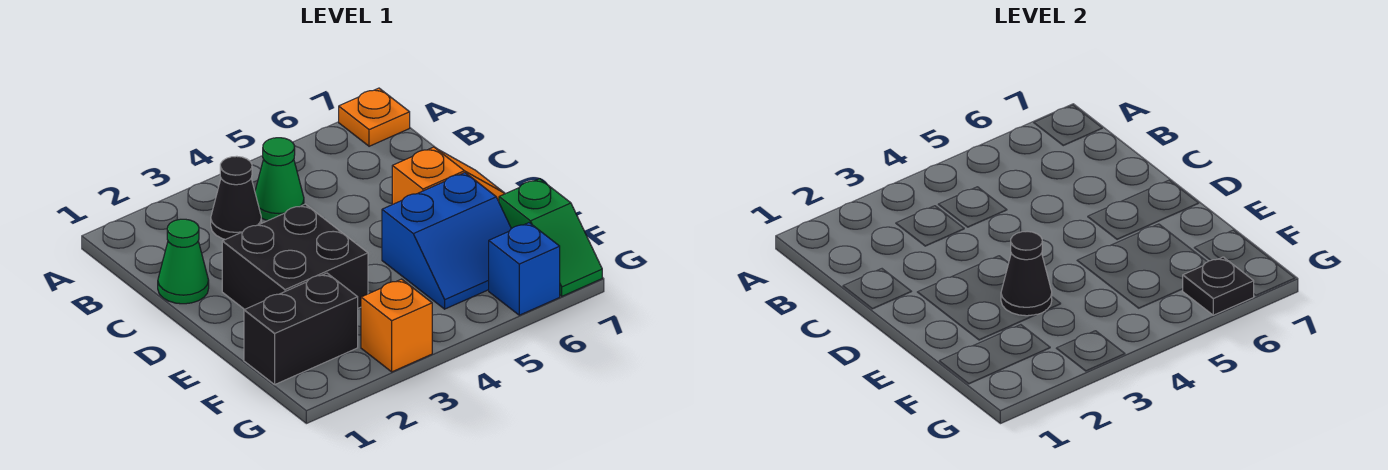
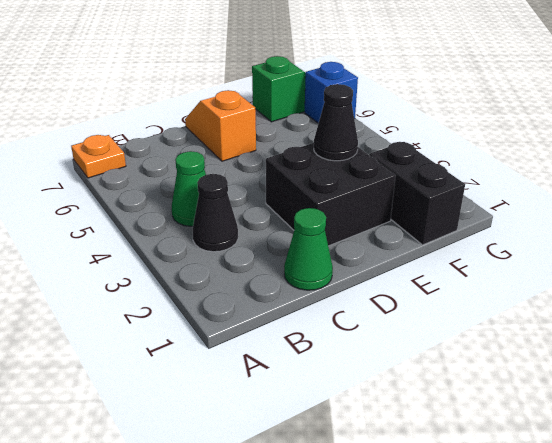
blue 2x2 slope [382,173,511,309] -> none
orange 1x1 brick [361,279,432,372] -> none
black 1x1 plate [1183,257,1254,315] -> none

